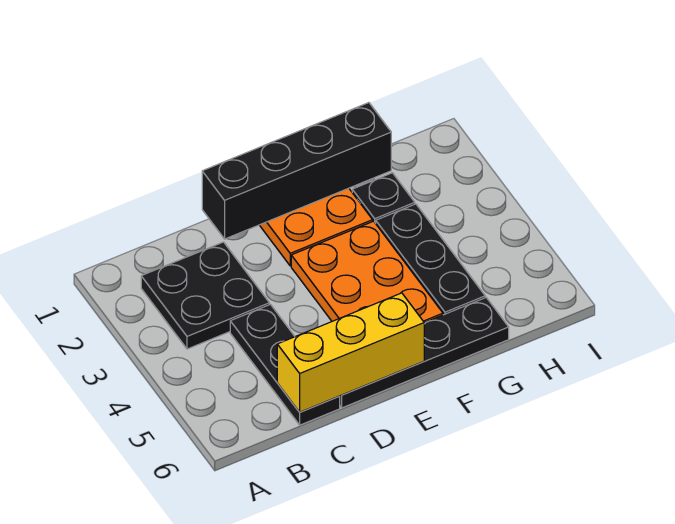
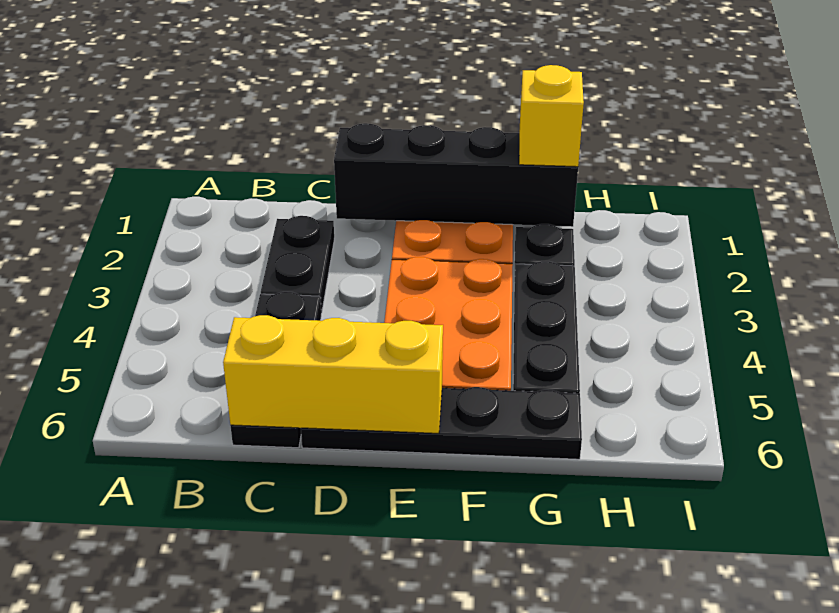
black 2x2 plate [141,242,269,349] -> black 1x2 plate [261,216,334,313]
none -> yellow 1x1 brick [519,65,584,167]

